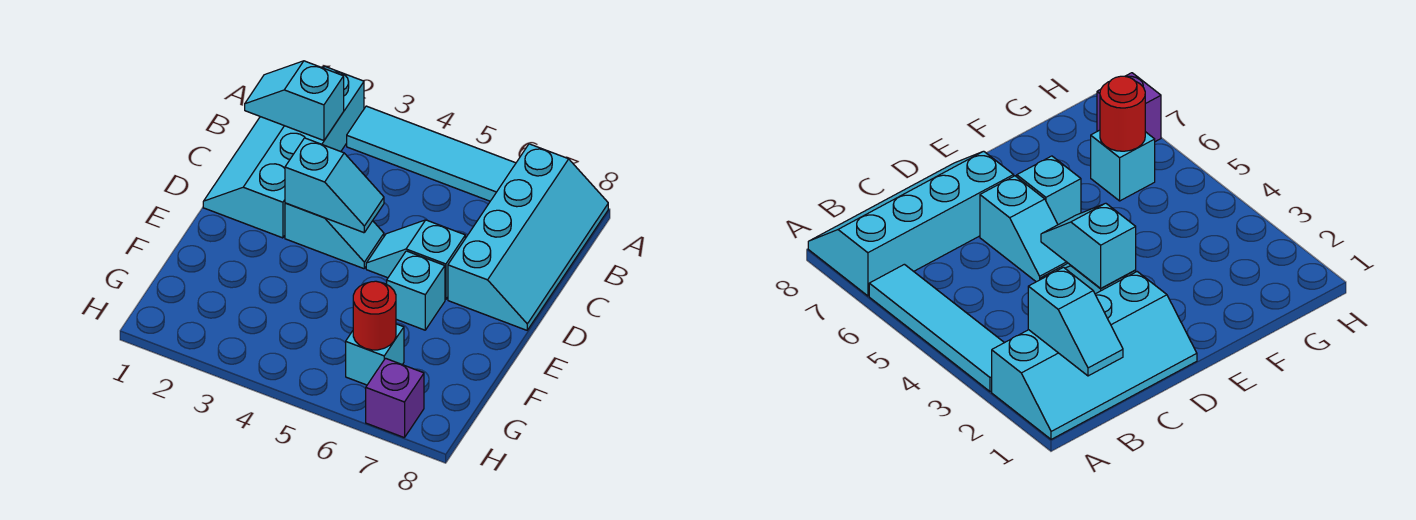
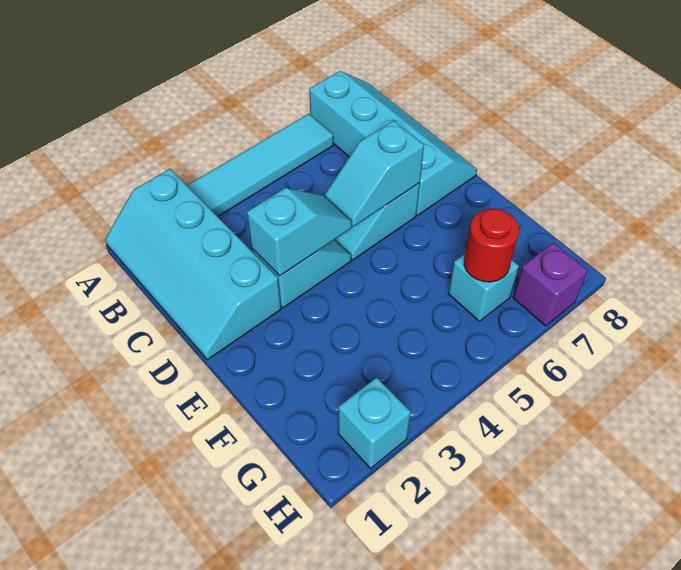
cyan 1x2 slope [245,61,344,141] -> cyan 1x2 slope moved to [325,120,424,227]
cyan 1x1 brick [387,251,445,330] -> cyan 1x1 brick moved to [338,377,411,468]

